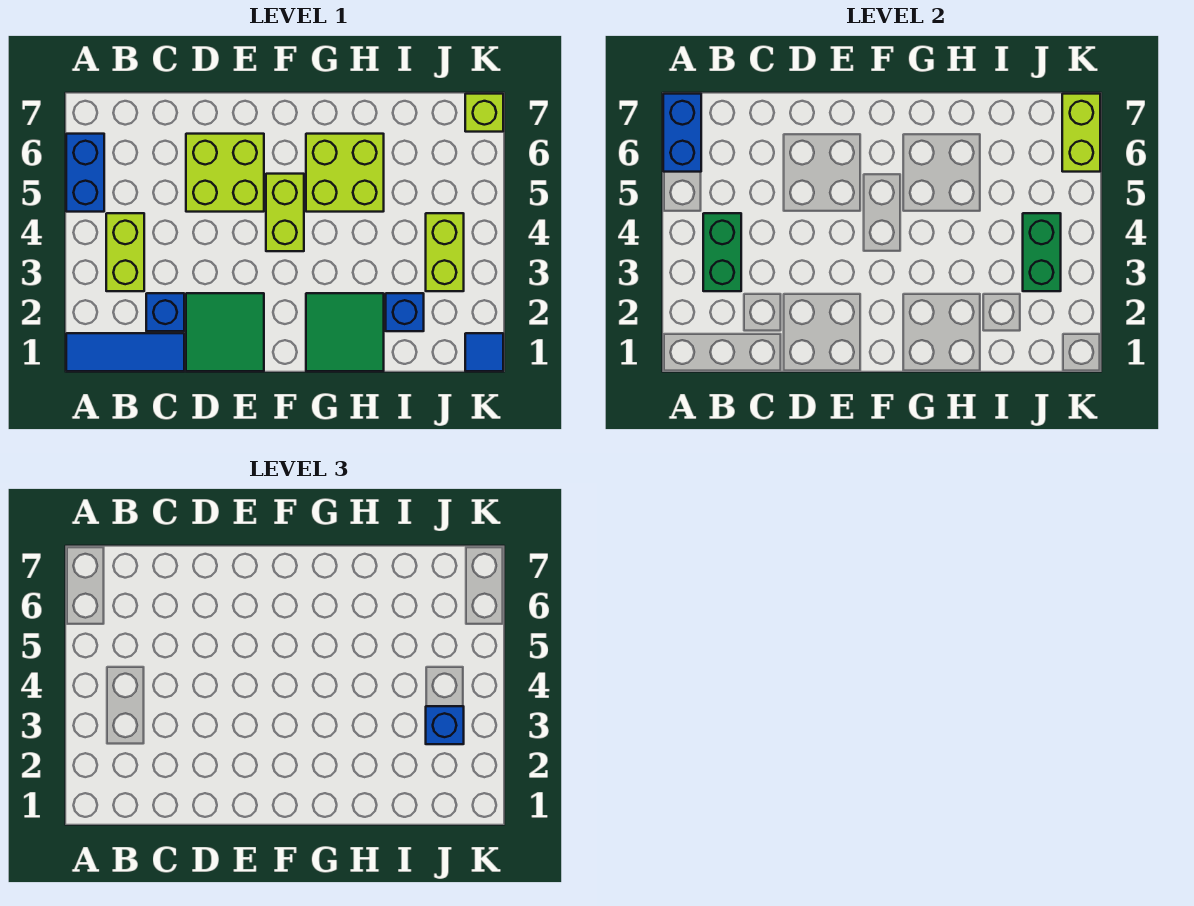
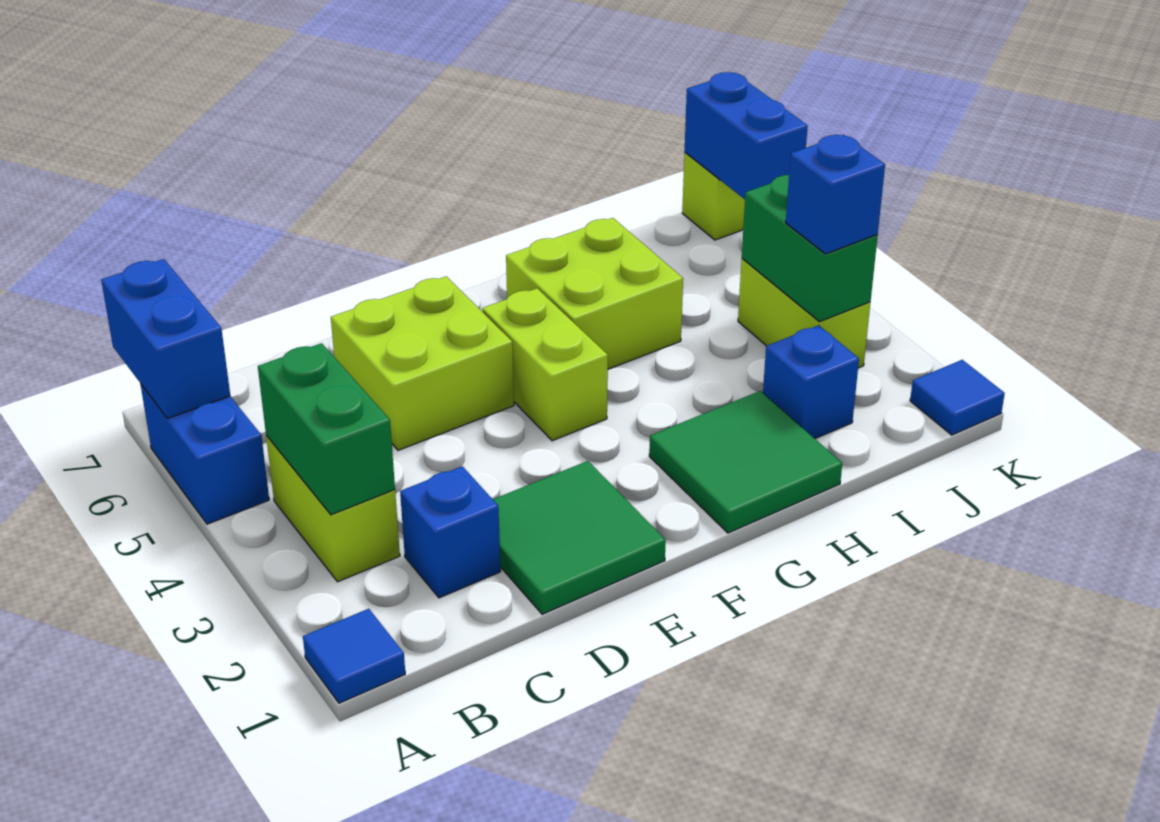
blue 1x3 tile [66,333,184,371] -> blue 1x1 tile [303,609,405,703]
lime 1x2 brick [1062,94,1100,172] -> blue 1x2 brick [684,72,808,199]

